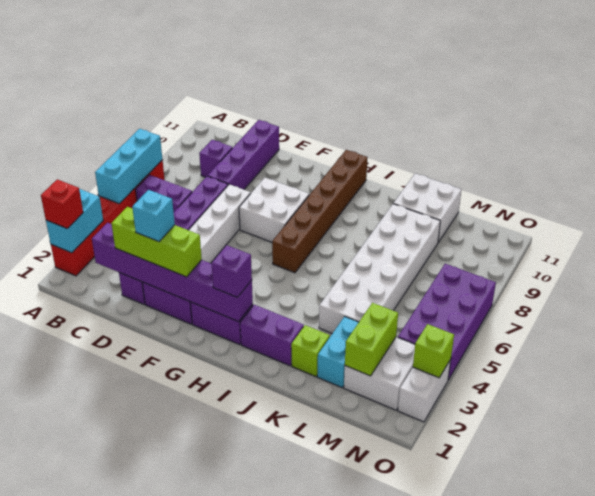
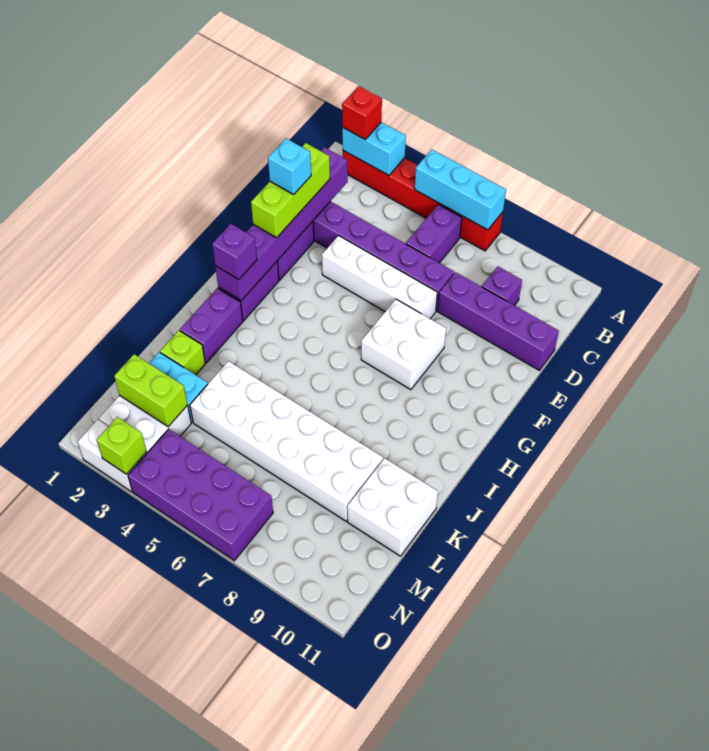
brown 1x6 brick [272,150,368,273] -> none

